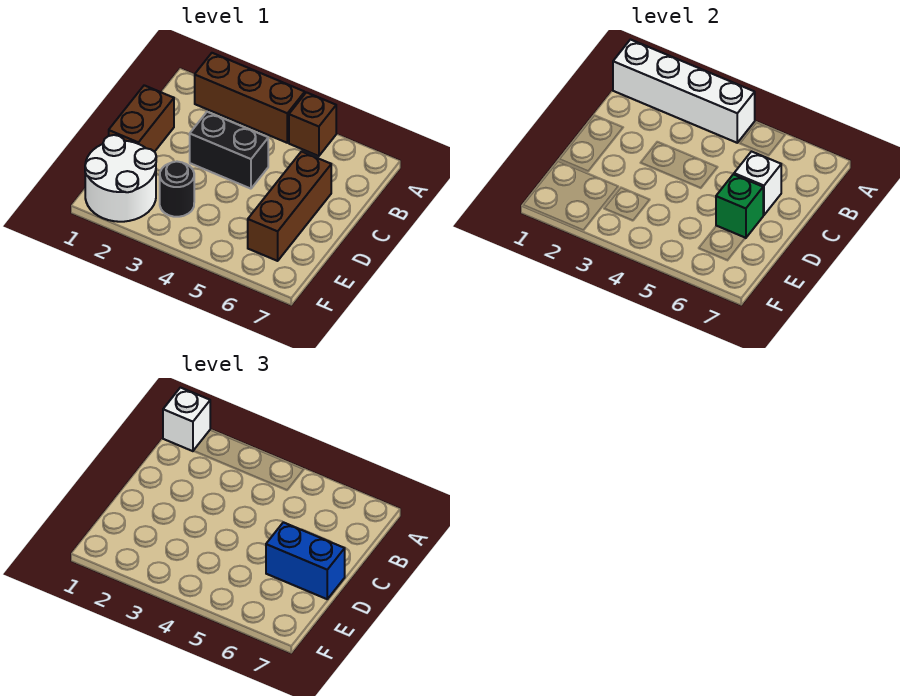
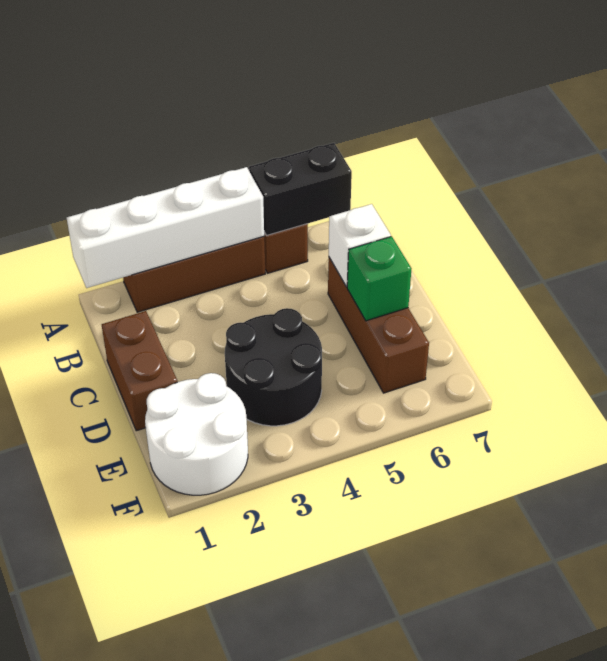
white 1x1 brick [163,388,210,451] -> none
black 1x2 brick [190,112,268,189] -> black 1x2 brick moved to [249,143,352,235]
blue 1x2 brick [266,522,345,599] -> none
black 1x1 round brick [160,162,194,217] -> black 2x2 round brick [225,308,322,426]

